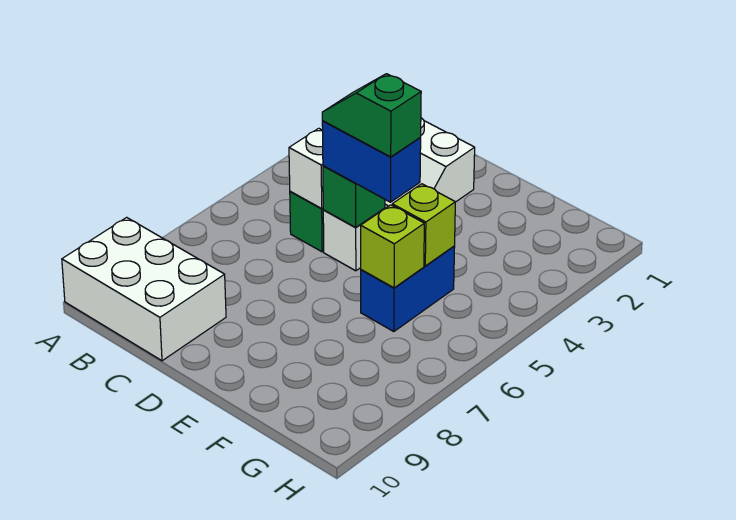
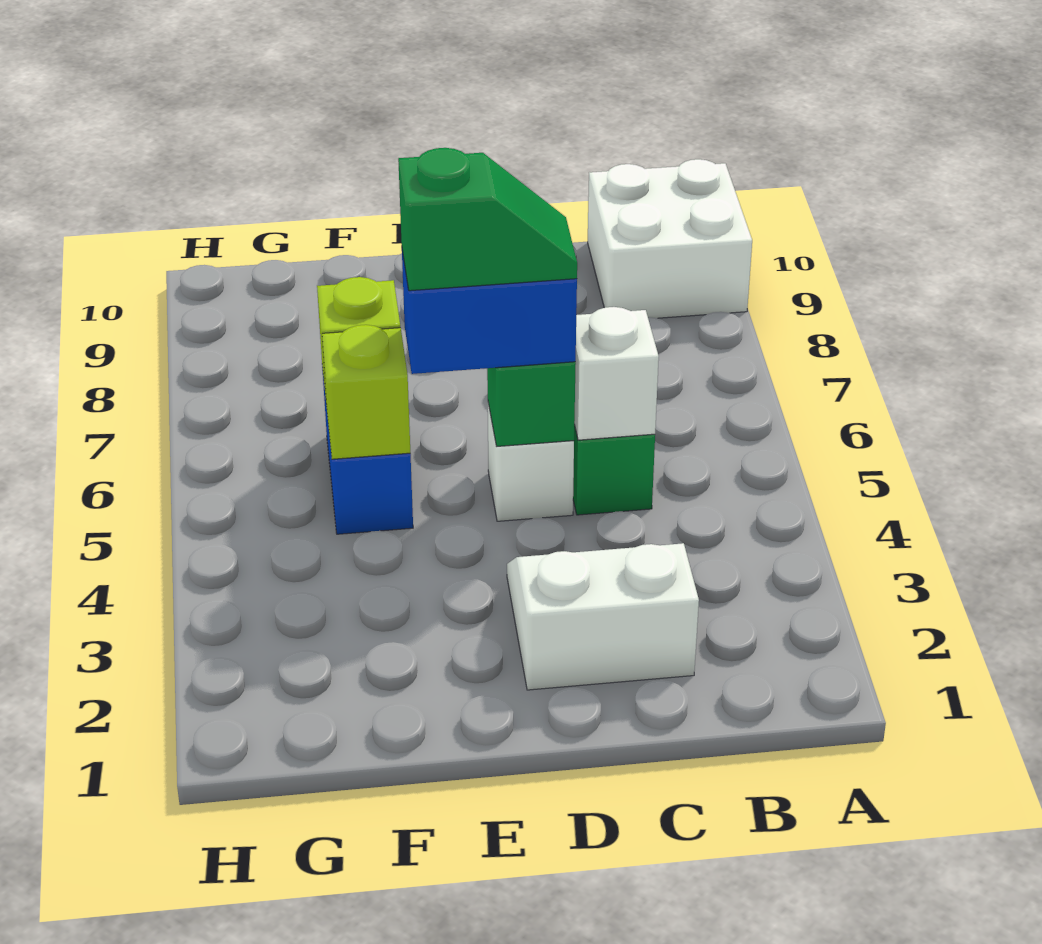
white 2x3 brick [62,217,226,361] -> white 2x2 brick [588,159,752,318]

